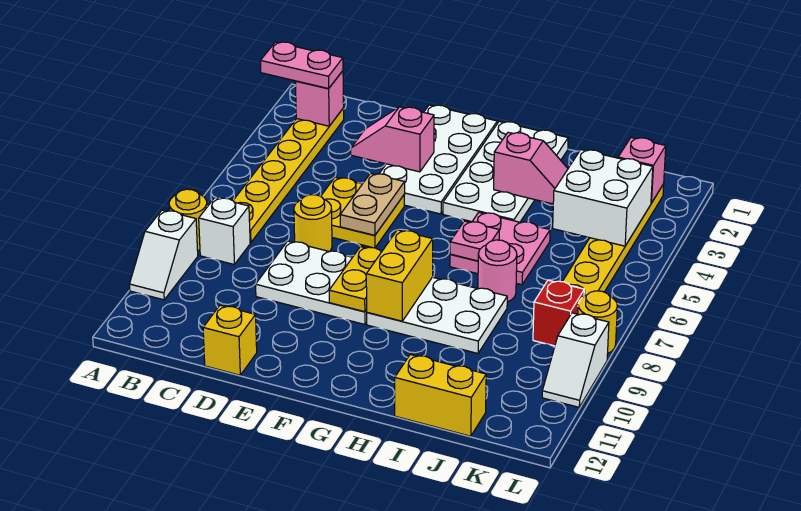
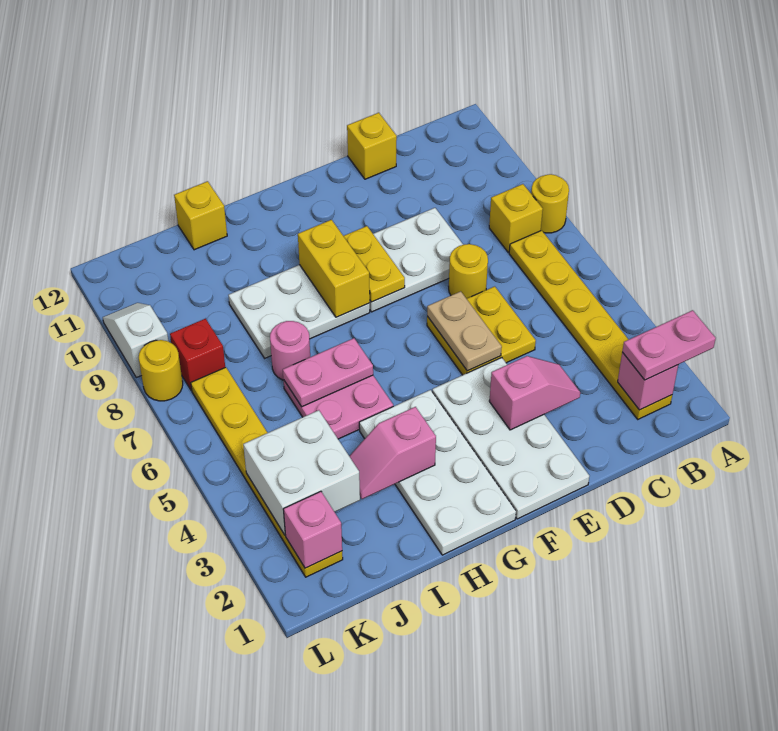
white 1x2 slope [130,210,198,300] -> none
white 1x1 brick [199,198,250,264] -> yellow 1x1 brick [489,184,543,252]
pink 1x1 plate [450,221,499,261] -> pink 1x2 plate [283,338,373,407]
yellow 1x2 brick [395,354,486,436] -> yellow 1x1 brick [174,181,227,250]

